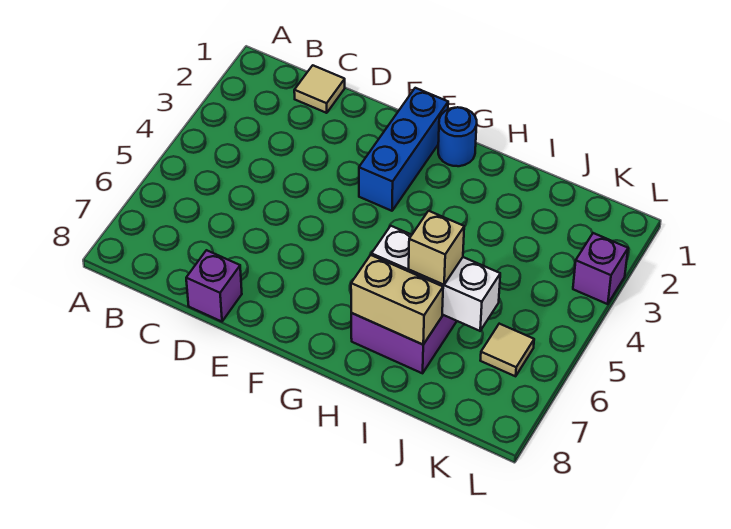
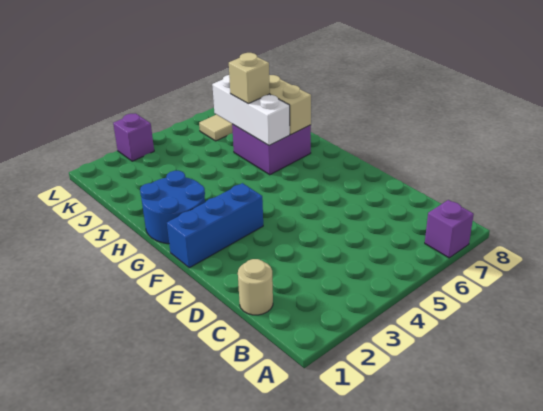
tan 1x1 tile [294,65,345,113] -> tan 1x1 round brick [238,259,273,315]
purple 1x1 brick [186,250,242,322] -> purple 1x1 brick moved to [425,200,474,258]
blue 1x1 round brick [438,107,477,166] -> blue 2x2 round brick [140,171,205,244]

